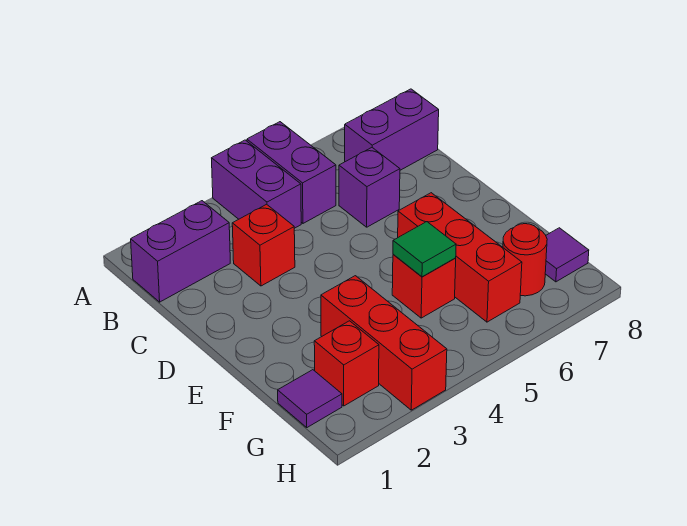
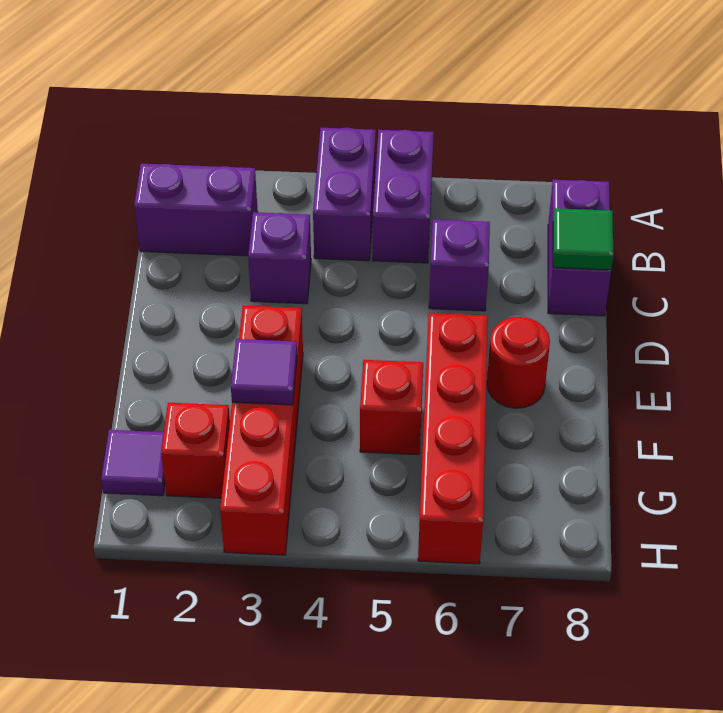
purple 1x2 brick [345,89,439,170] -> purple 1x2 brick turned to [548,180,611,316]
red 1x1 brick [232,204,295,286] -> purple 1x1 brick [248,212,311,304]
red 1x3 brick [398,193,522,322] -> red 1x4 brick [418,313,488,564]
red 1x3 brick [321,276,447,410] -> red 1x4 brick [220,306,303,555]
green 1x1 tile [393,222,456,277] -> green 1x1 tile moved to [553,208,614,270]
red 1x1 round brick [503,224,547,296] -> red 1x1 round brick moved to [487,317,550,408]
purple 1x1 tile [545,228,589,282] -> purple 1x1 tile moved to [231,339,297,405]

